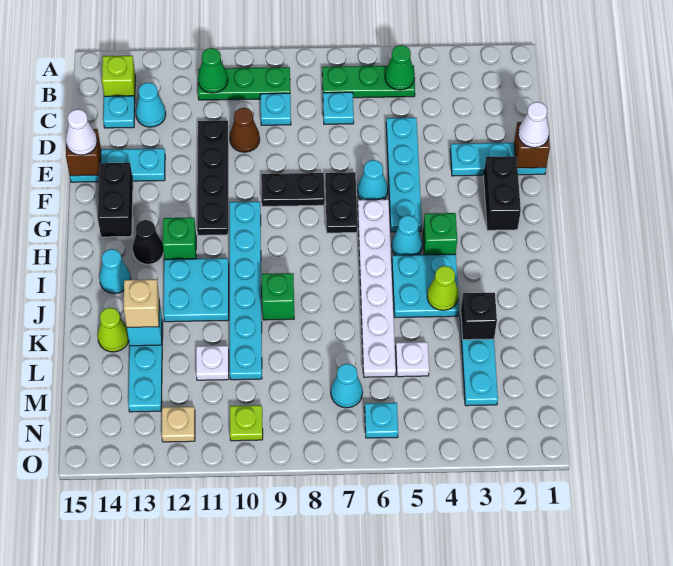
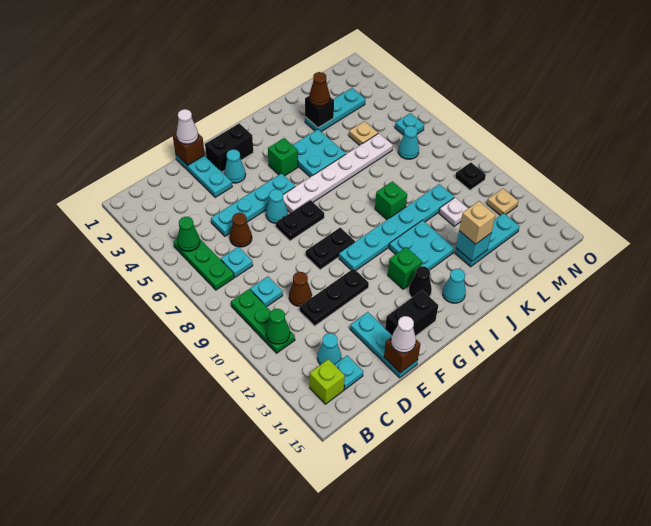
none -> brown 1x1 cone [230,213,252,247]
black 1x4 plate [197,121,228,235] -> black 1x3 plate [300,268,369,326]
black 1x2 plate [261,173,324,206] -> black 1x2 plate turned to [306,228,355,270]
cyan 1x1 cone [391,215,422,255] -> cyan 1x1 cone moved to [224,149,246,183]
lime 1x1 cone [427,266,459,311] -> none
none -> brown 1x1 cone [309,72,330,106]
lime 1x1 cone [97,308,129,352] -> none
white 1x1 plate [396,342,429,377] -> tan 1x1 plate [349,121,378,145]
lime 1x1 plate [230,405,263,441] -> black 1x1 plate [455,162,486,190]

